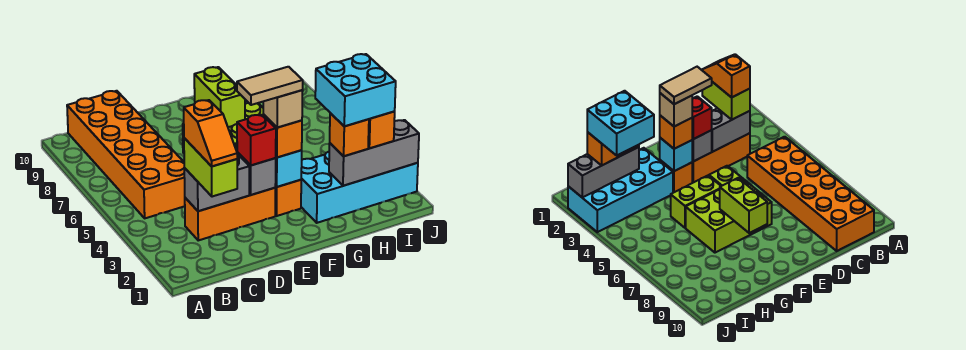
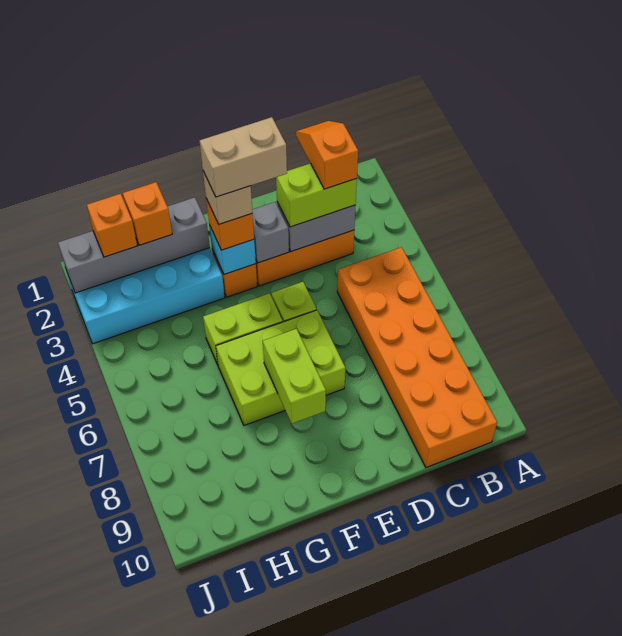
lime 1x2 brick [184,138,237,197] -> lime 1x2 brick turned to [276,163,357,227]
red 1x1 brick [237,115,276,165] -> none
tan 1x2 tile [237,67,303,105] -> tan 1x2 brick [200,117,287,197]
grey 1x3 brick [329,120,419,186] -> grey 1x4 brick [58,197,210,293]
cyan 2x2 brick [315,54,396,126] -> none

